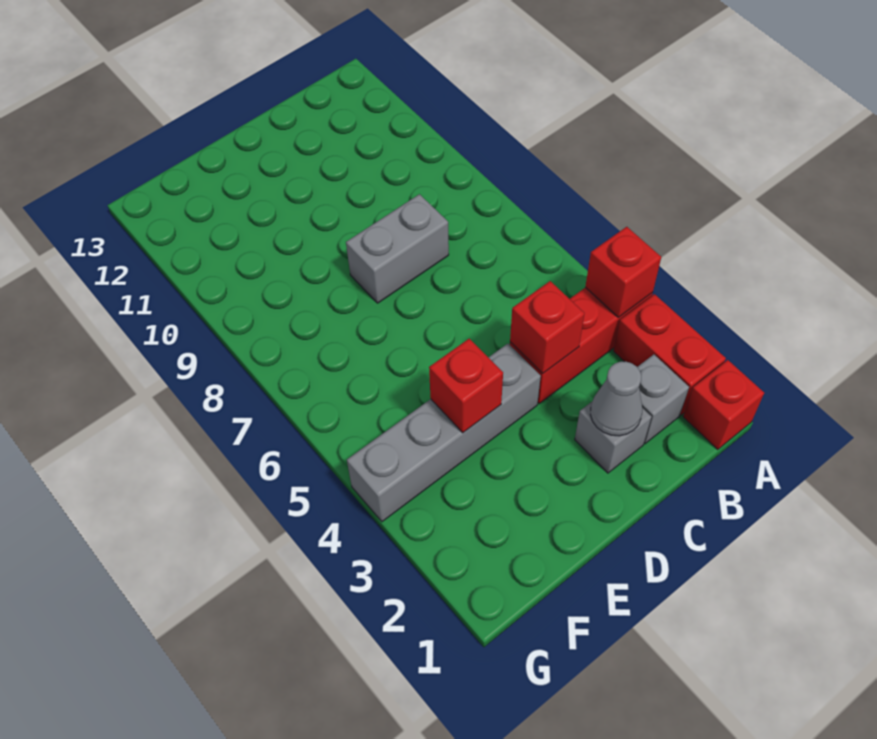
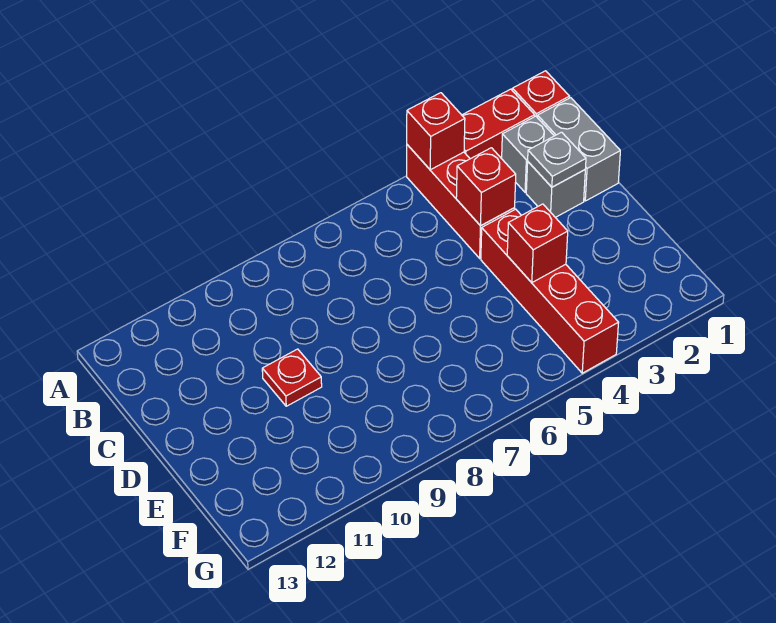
grey 1x1 cone [590,362,642,436] -> grey 1x1 plate [528,132,586,187]
grey 1x2 brick [346,194,449,303] -> grey 1x2 brick moved to [537,98,620,201]
grey 1x4 brick [347,344,541,522] -> red 1x4 brick [481,209,619,373]
none -> red 1x1 plate [262,349,322,406]

